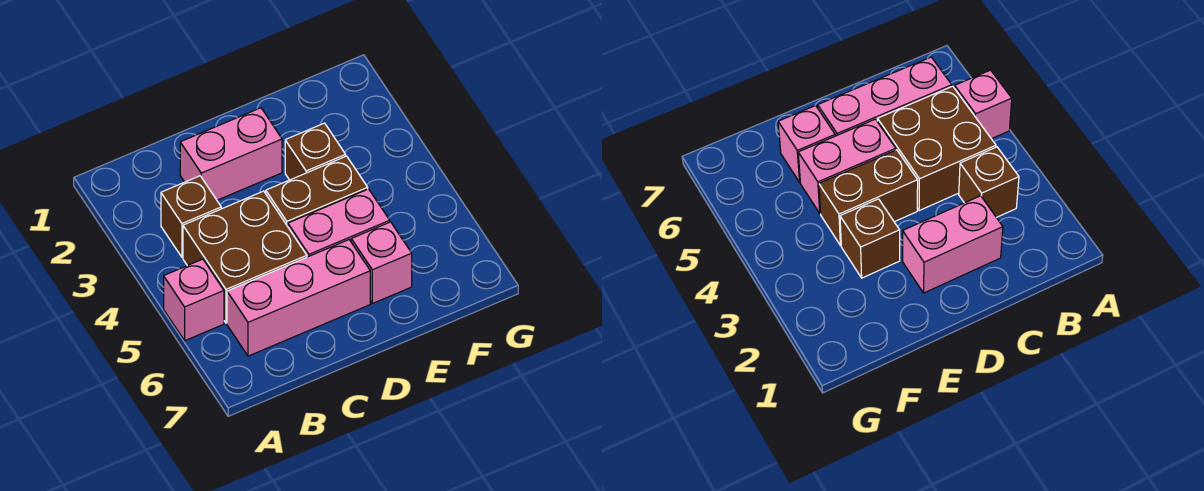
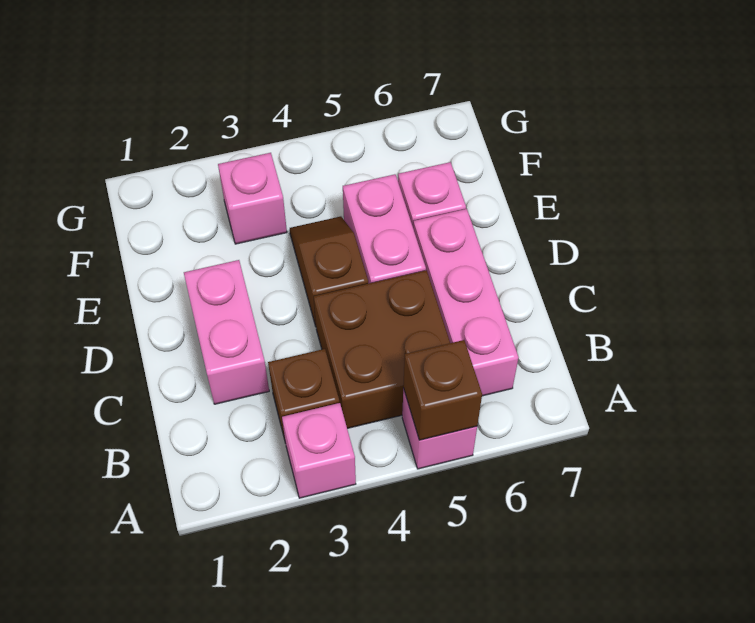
none -> pink 1x1 brick [282,403,356,498]
brown 1x2 brick [266,156,368,226] -> brown 1x2 slope [290,216,368,326]
brown 1x1 brick [285,123,346,180] -> brown 1x1 brick moved to [403,340,482,440]
none -> pink 1x1 brick [218,153,287,244]

